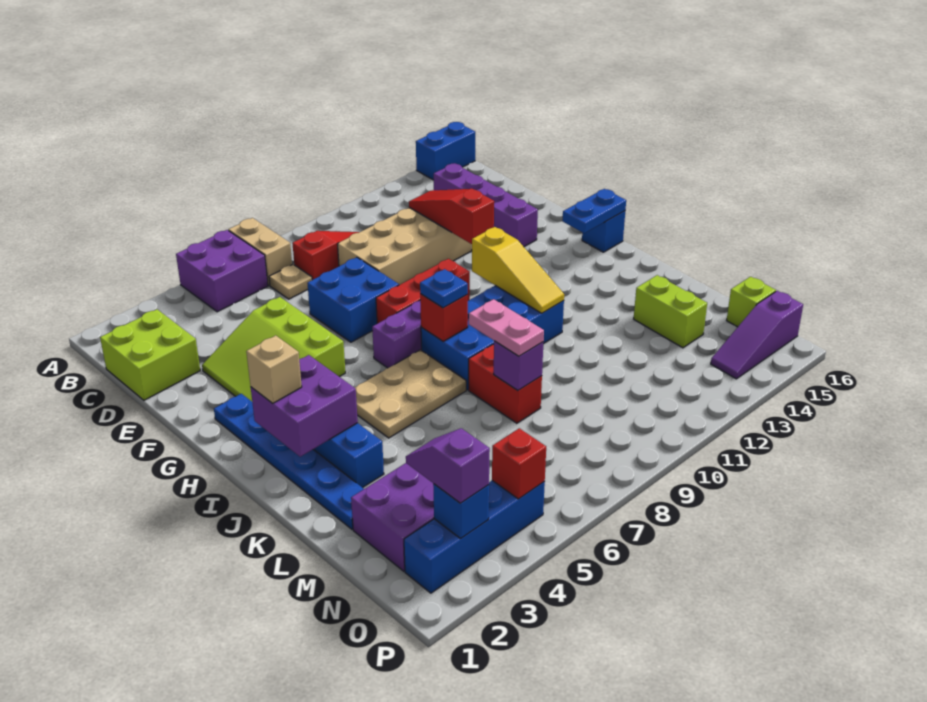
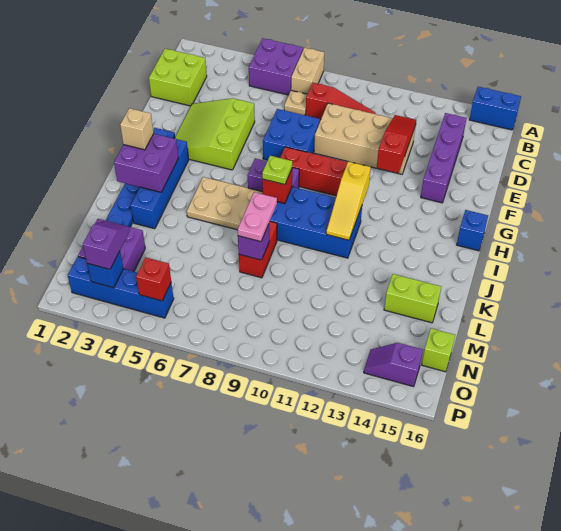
blue 1x2 plate [562,189,626,233] -> none
blue 1x1 plate [420,269,468,308] -> lime 1x1 plate [262,156,292,185]
lime 1x2 brick [634,275,707,348] -> lime 1x2 brick turned to [384,274,441,323]
purple 1x3 slope [711,291,803,379] -> purple 1x2 slope [364,343,423,387]

